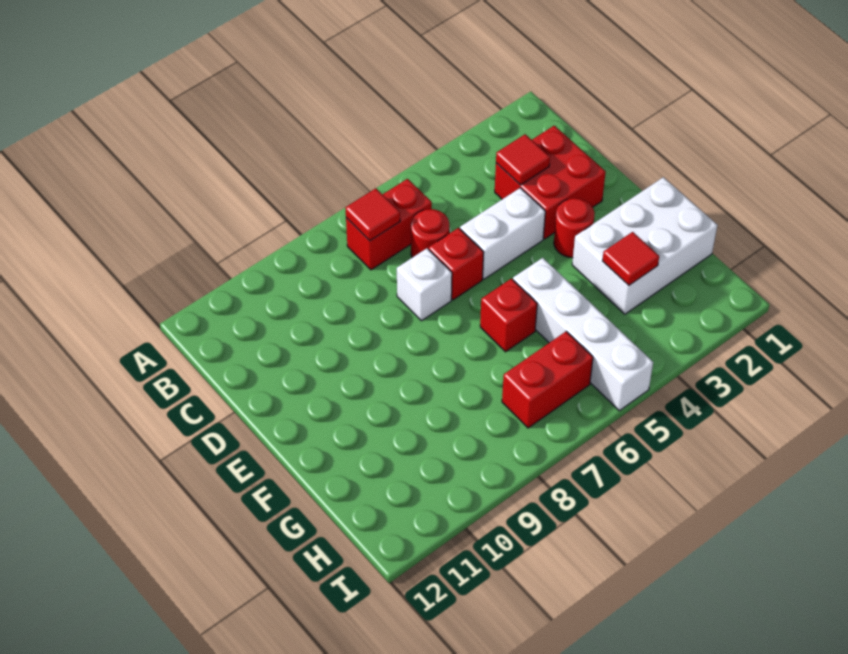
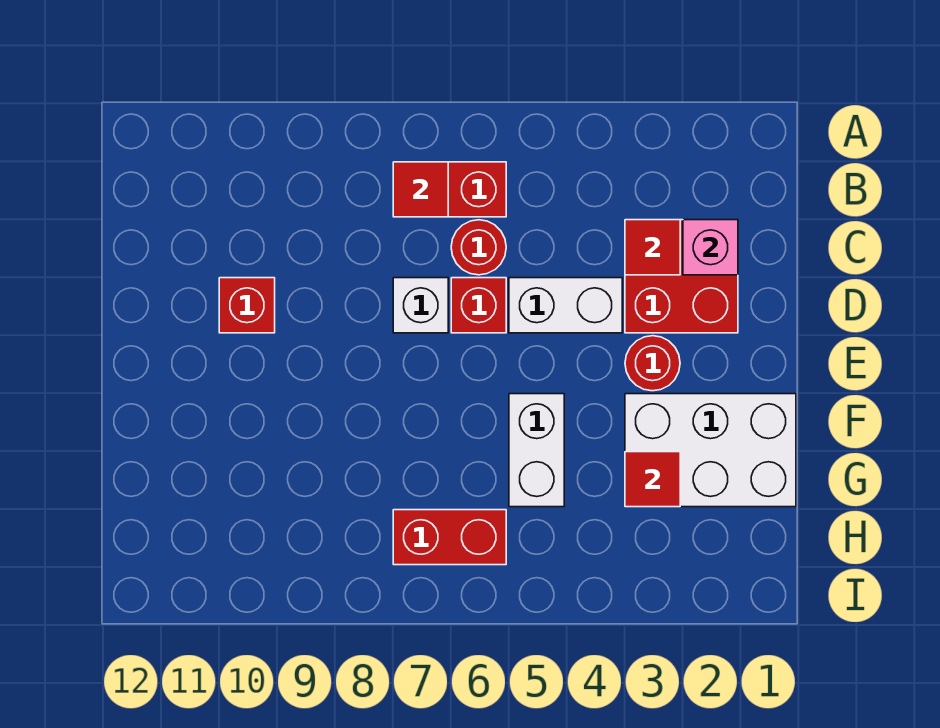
none -> pink 1x1 brick [683,220,738,275]
white 1x4 brick [513,258,653,411] -> white 1x2 brick [509,394,564,507]
red 1x1 brick [480,279,537,352] -> red 1x1 brick moved to [219,278,275,333]

